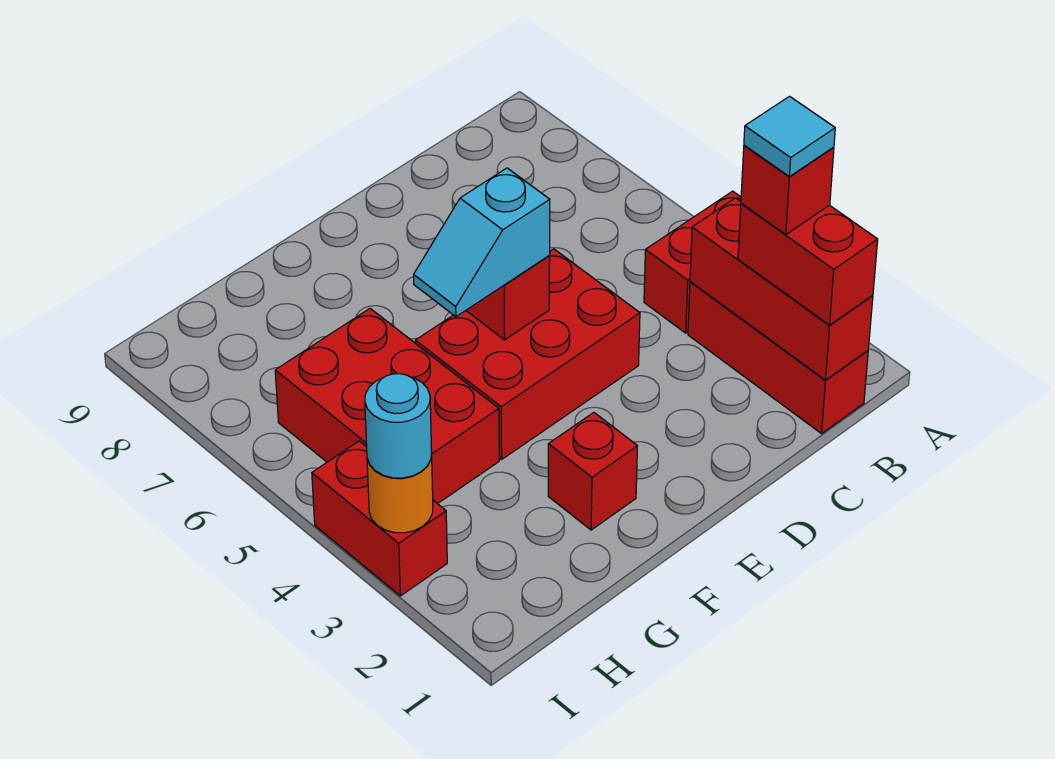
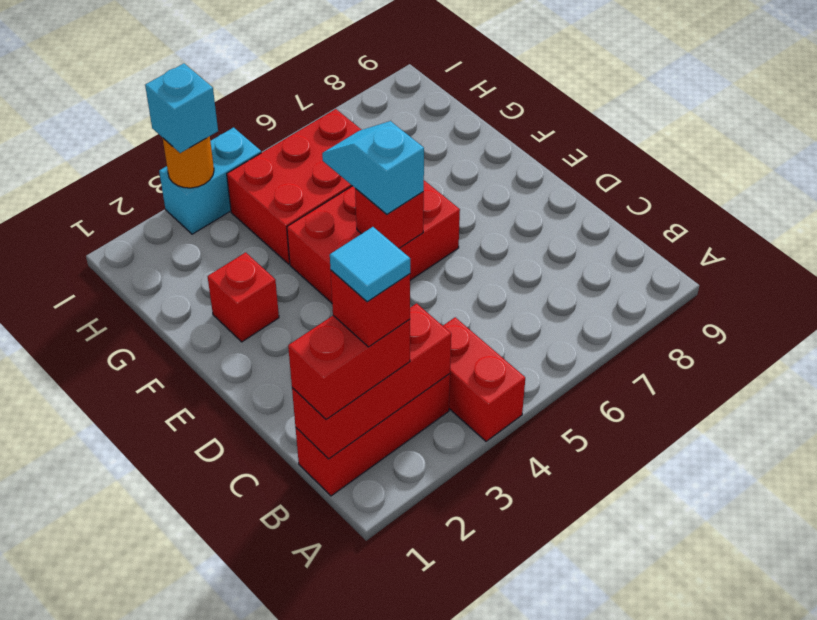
red 2x3 brick [415,249,640,459] -> red 2x3 brick turned to [287,181,460,303]
red 1x2 brick [312,441,447,596] -> cyan 1x2 brick [159,128,261,234]
cyan 1x1 round brick [365,374,432,478] -> cyan 1x1 brick [145,63,218,153]

